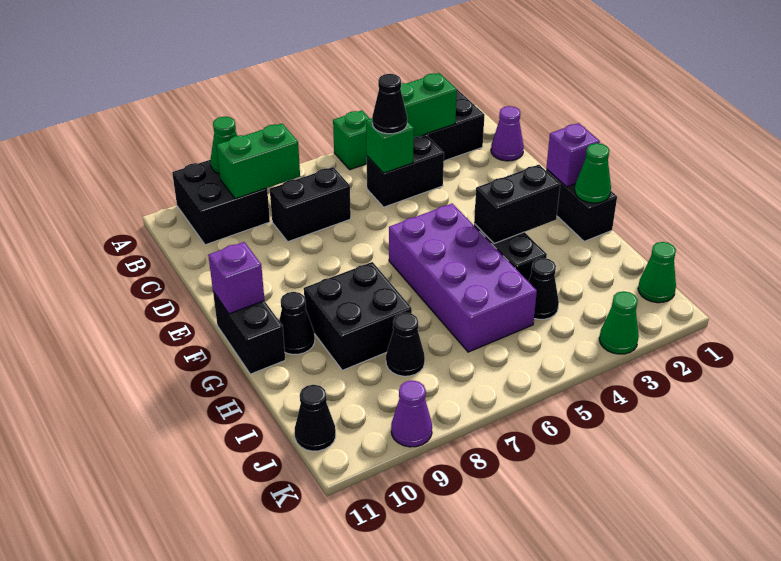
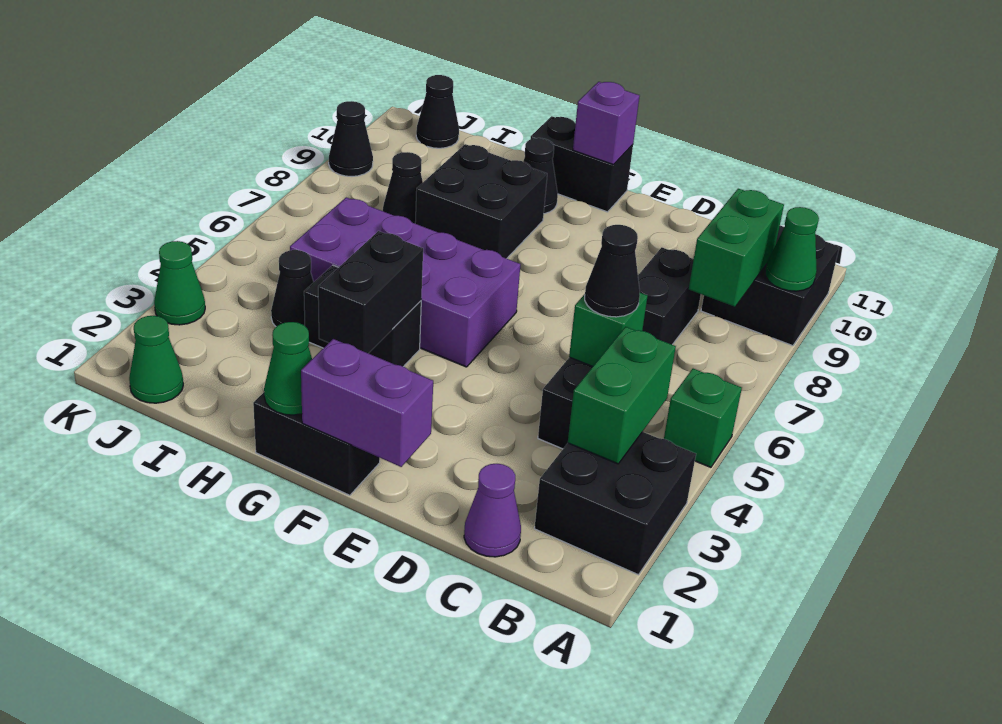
purple 1x1 brick [546,123,600,187] -> purple 1x2 brick [301,339,433,467]
purple 1x1 cone [391,380,432,447] -> black 1x1 cone [329,101,373,176]

